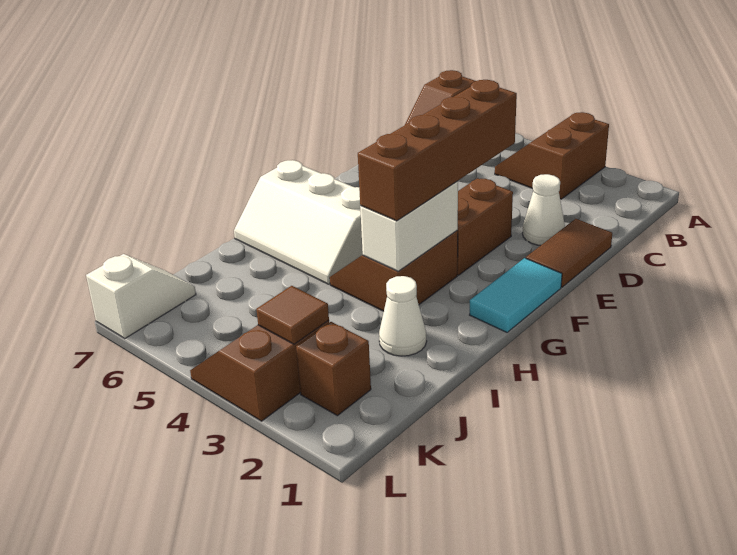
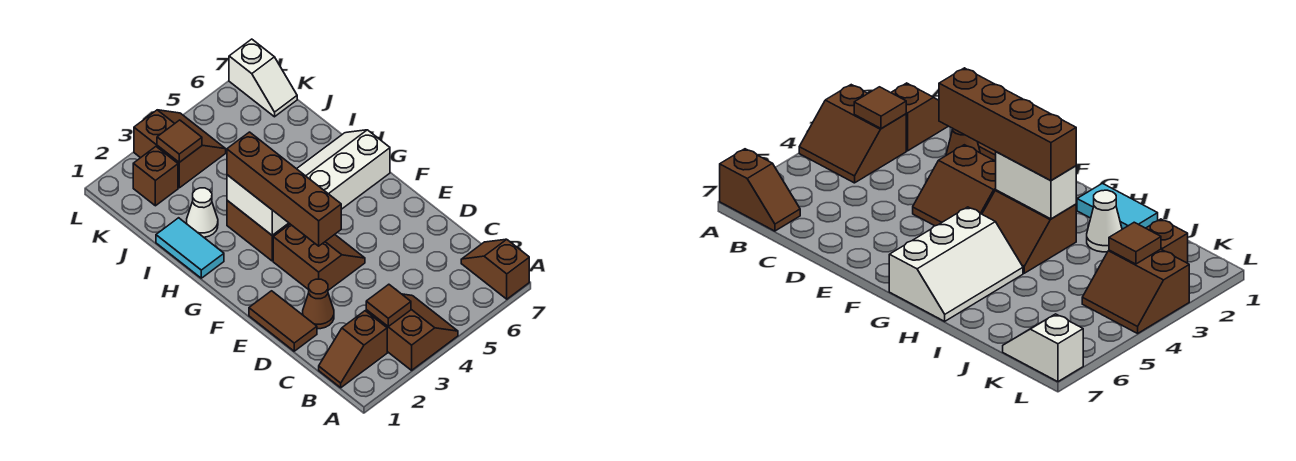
none -> brown 1x2 slope [319,311,387,388]
none -> brown 1x1 tile [366,284,411,326]
white 1x1 cone [522,174,565,246] -> brown 1x1 cone [303,279,334,329]
cyan 1x2 tile [470,258,562,332] -> cyan 1x2 tile moved to [156,218,224,278]

